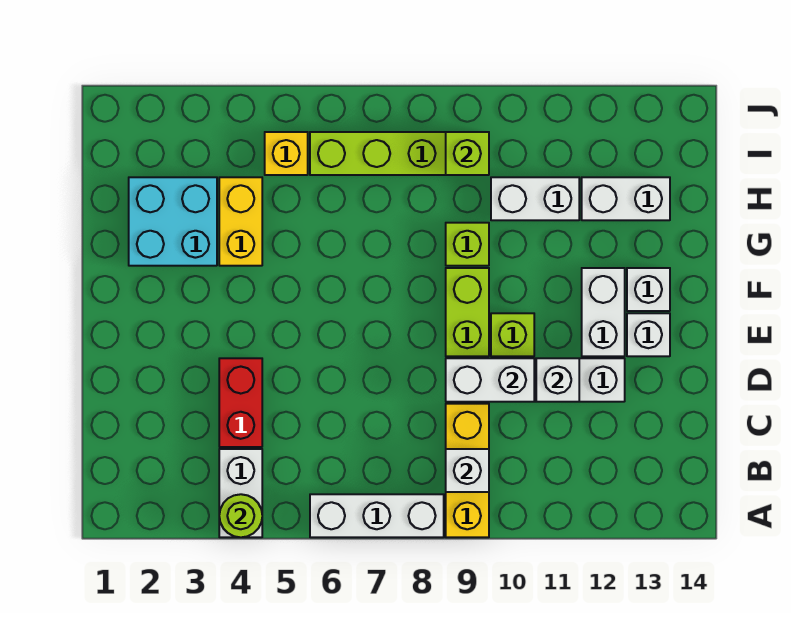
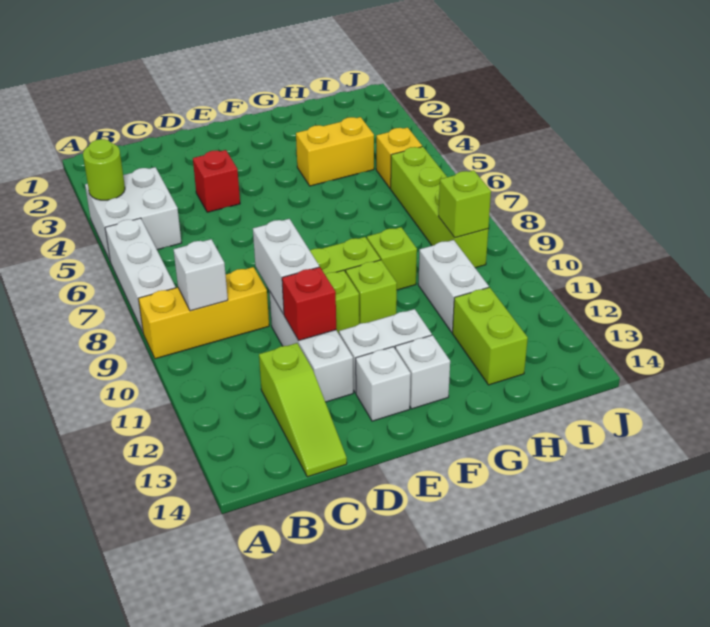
white 1x2 brick [219,449,262,537] -> white 2x2 brick [85,167,181,260]
red 1x2 brick [219,358,262,447] -> red 1x1 brick [193,150,240,212]
none -> lime 1x3 slope [259,343,347,477]
white 1x1 brick [536,358,579,402] -> red 1x1 brick [282,267,336,340]
none -> lime 1x1 brick [346,260,397,324]
cyan 2x2 brick [129,177,217,266] -> none
white 1x2 brick [582,177,670,220] -> lime 1x2 brick [453,287,528,385]

